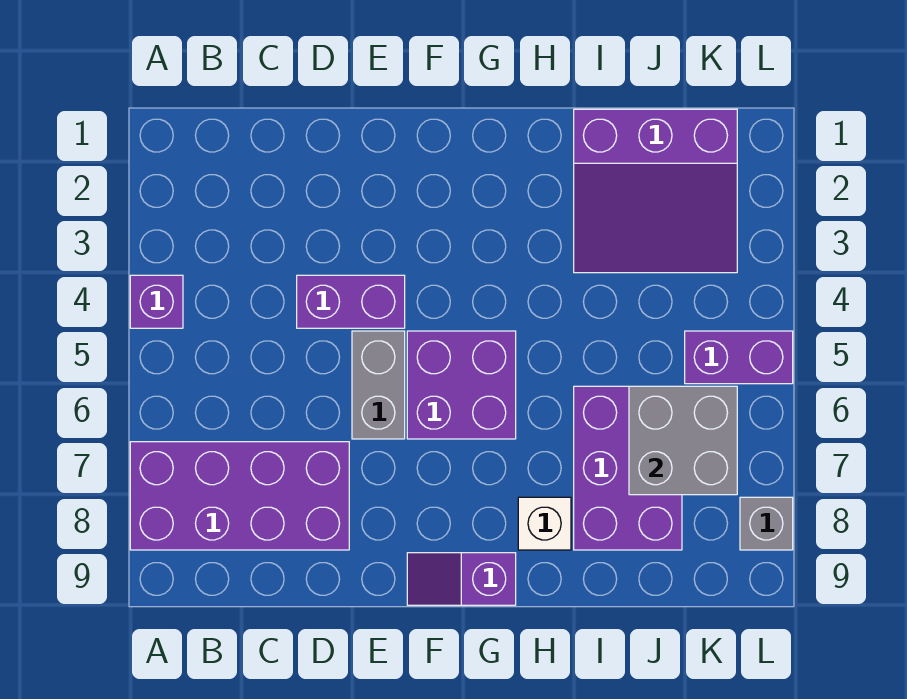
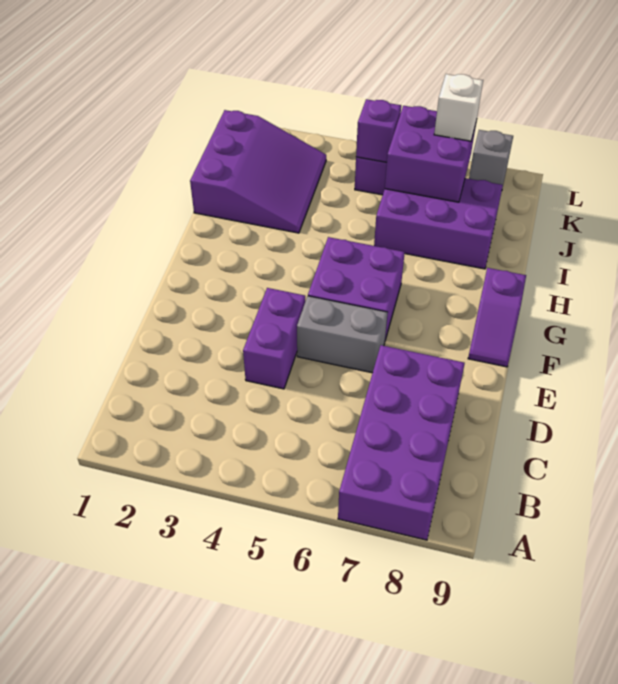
purple 1x1 brick [130,275,183,328] -> purple 1x1 brick moved to [356,99,401,162]
white 1x1 brick [518,497,571,550] -> white 1x1 brick moved to [434,74,483,141]
grey 2x2 brick [629,386,737,495] -> purple 2x2 brick [385,106,477,202]

